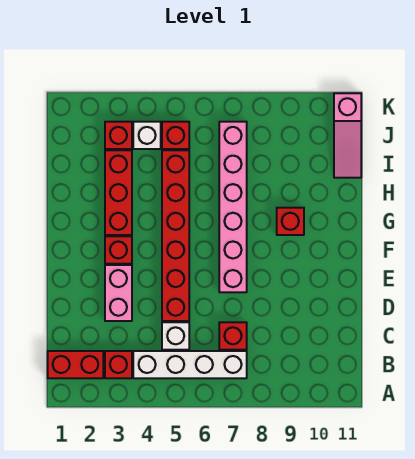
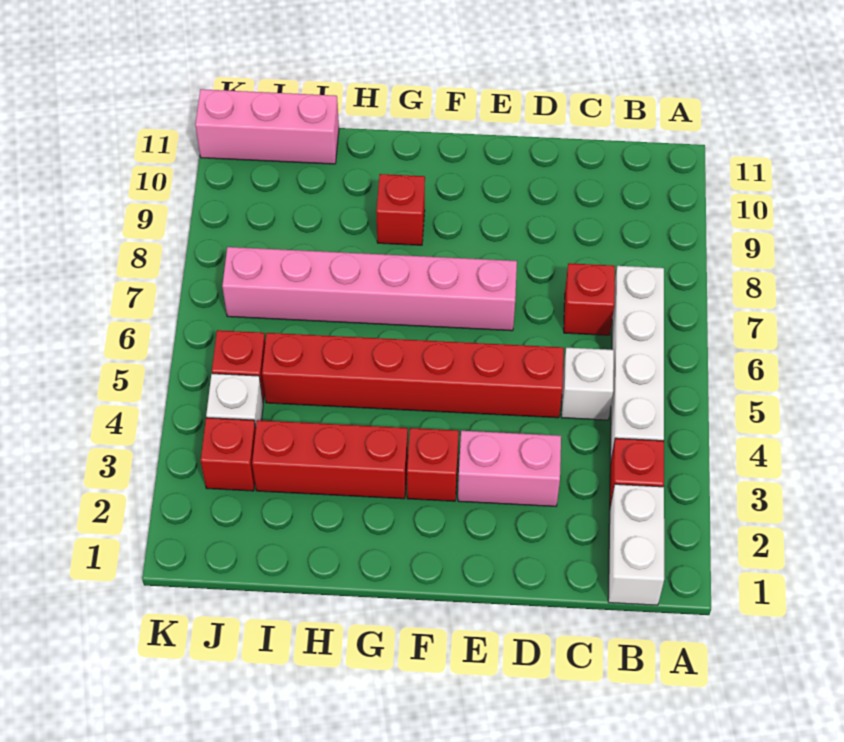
red 1x2 brick [48,351,103,378] -> white 1x2 brick [608,484,664,605]
pink 1x3 slope [334,93,361,178] -> pink 1x3 brick [195,89,339,164]

